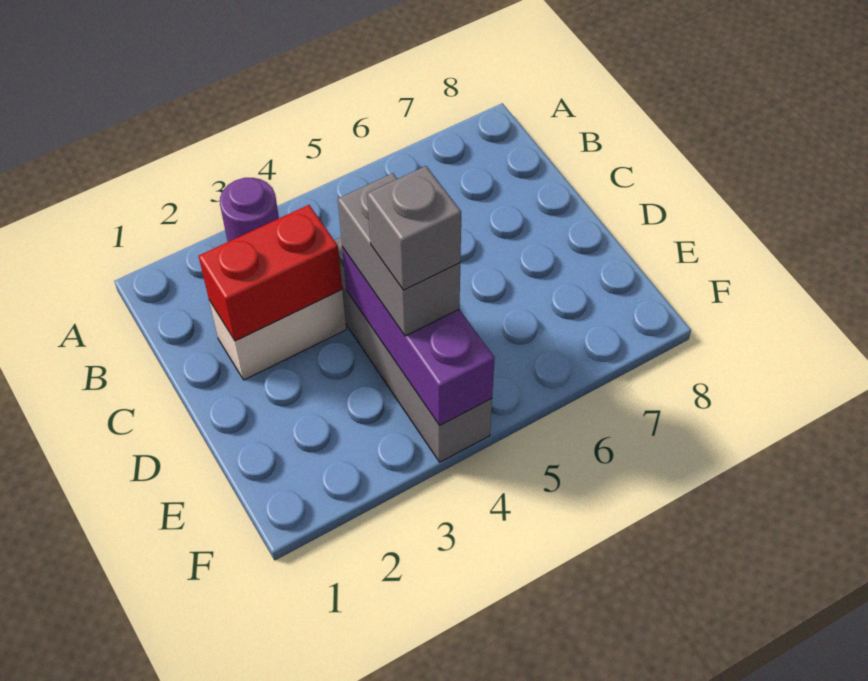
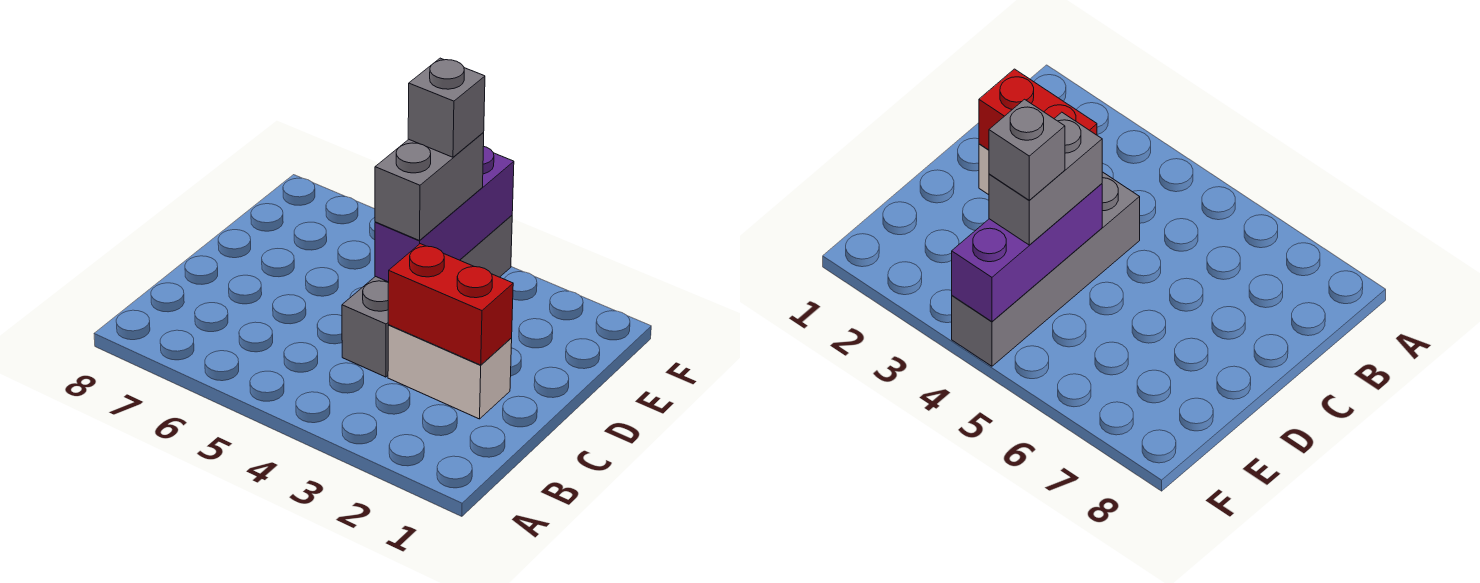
purple 1x1 round brick [220,178,279,242] -> none

